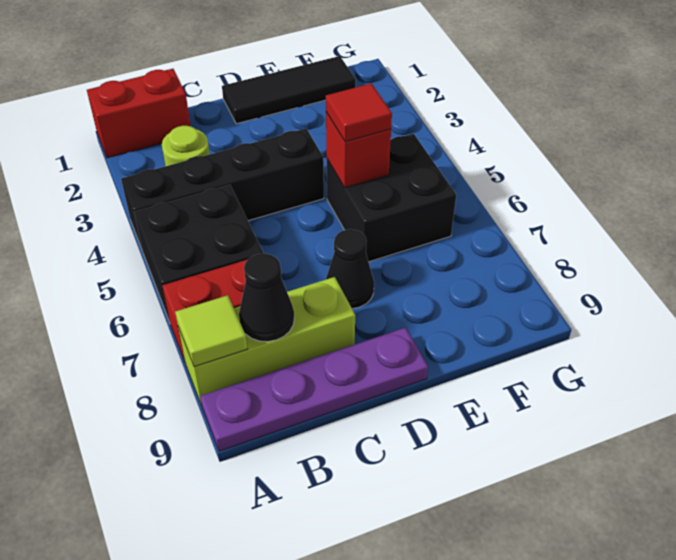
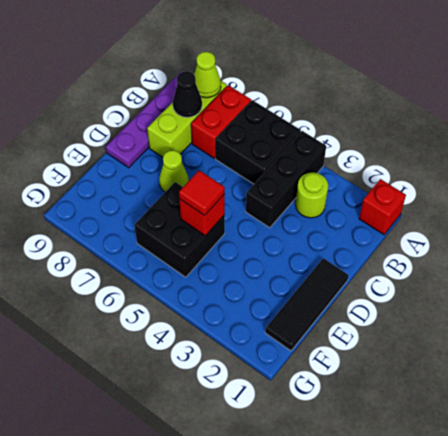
red 1x2 brick [87,69,191,158] -> red 1x1 brick [359,179,406,235]
black 1x4 brick [121,129,324,249] -> black 1x3 brick [246,131,326,228]
lime 1x1 tile [175,295,247,367] -> lime 1x1 cone [194,52,221,98]
black 1x1 cone [326,229,374,309] -> lime 1x1 cone [159,150,189,192]

